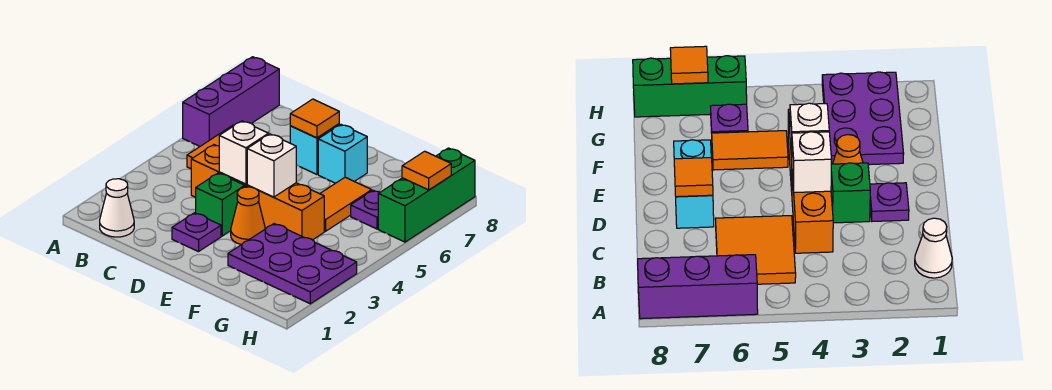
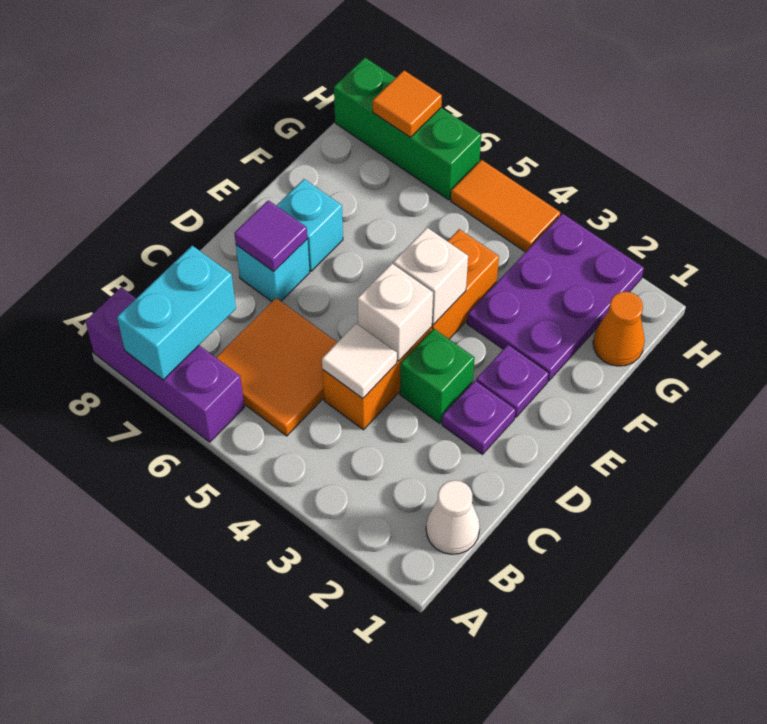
none -> cyan 1x2 brick [117,246,236,380]
none -> white 1x1 tile [322,323,397,399]
orange 1x1 tile [290,99,339,138] -> purple 1x1 tile [234,200,307,271]
orange 1x1 cone [231,187,265,245] -> orange 1x1 cone moved to [593,292,645,366]
orange 1x2 tile [320,177,372,231] -> orange 1x2 tile moved to [451,160,560,252]
purple 1x1 plate [351,190,380,229] -> purple 1x1 plate moved to [476,345,549,417]

